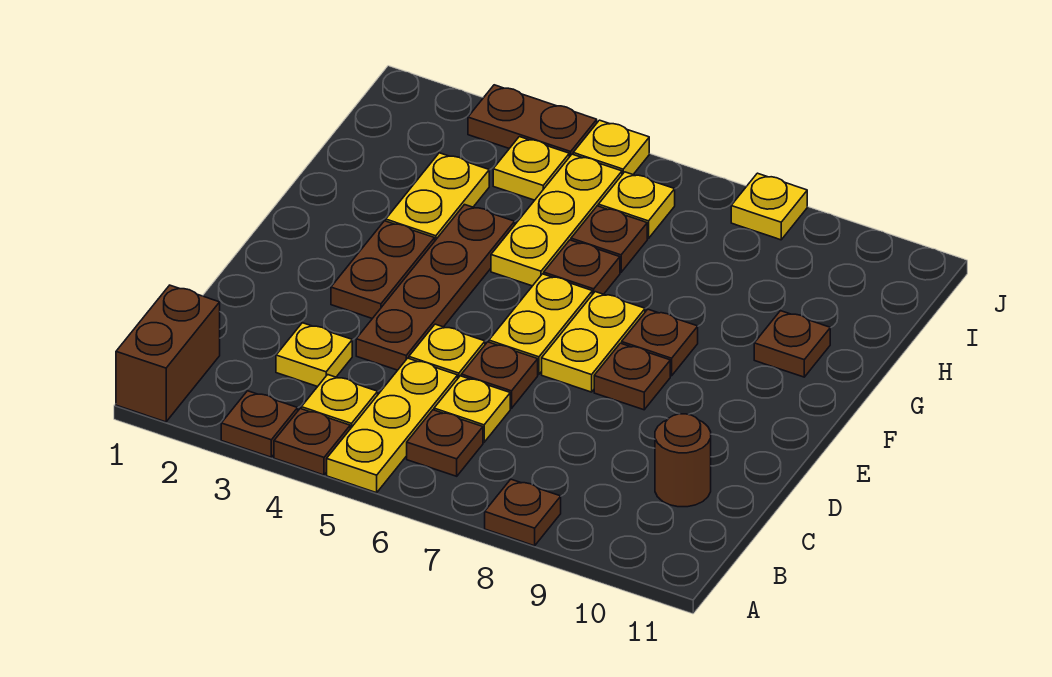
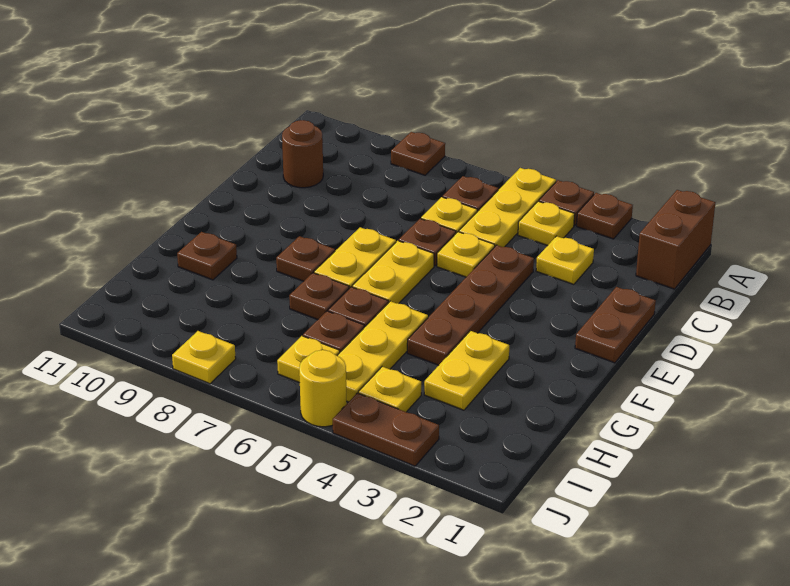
brown 1x2 plate [331,221,435,319] -> brown 1x2 plate moved to [575,287,656,363]
brown 1x1 plate [594,343,670,410] -> brown 1x1 plate moved to [289,273,349,320]
yellow 1x1 plate [573,120,649,174] -> yellow 1x1 round brick [299,350,347,427]

